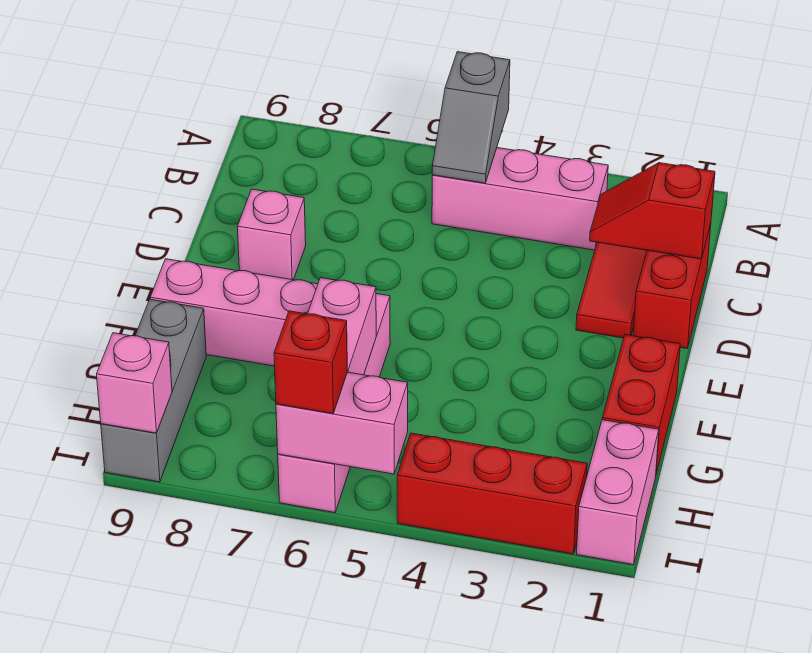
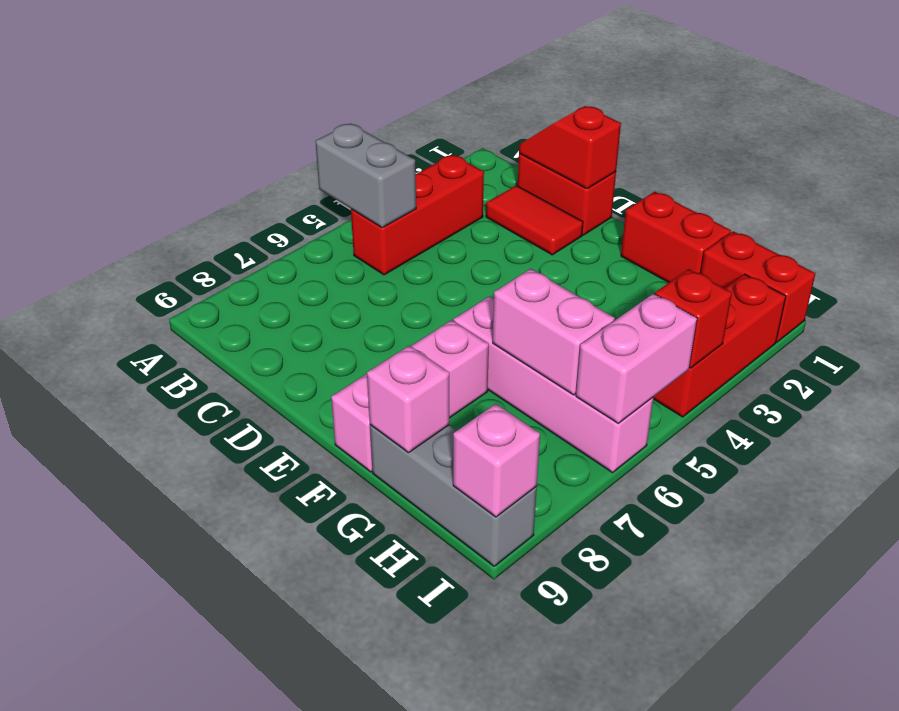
grey 1x2 slope [432,52,510,183] -> grey 1x2 brick [315,123,416,228]
pink 1x3 brick [432,148,608,250] -> red 1x3 brick [351,155,484,275]
red 1x2 slope [590,163,715,259] -> red 1x2 slope turned to [519,106,621,189]
pink 1x1 brick [237,189,306,280] -> pink 1x1 brick moved to [367,346,449,453]
pink 1x2 brick [577,420,659,565] -> red 1x2 brick [701,231,815,342]
red 1x1 brick [274,311,347,414] -> red 1x1 brick moved to [655,269,732,368]

